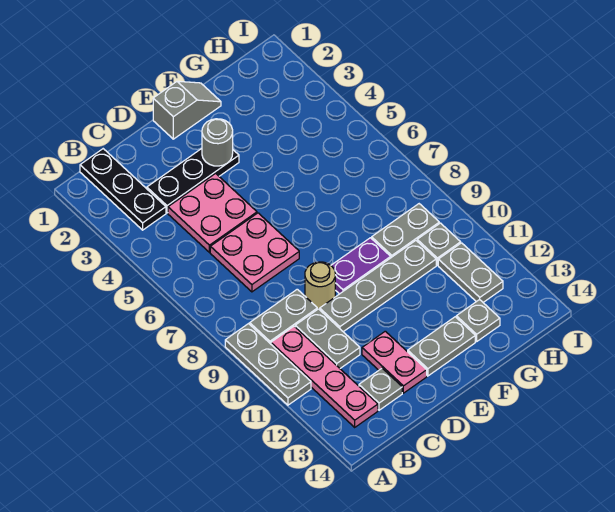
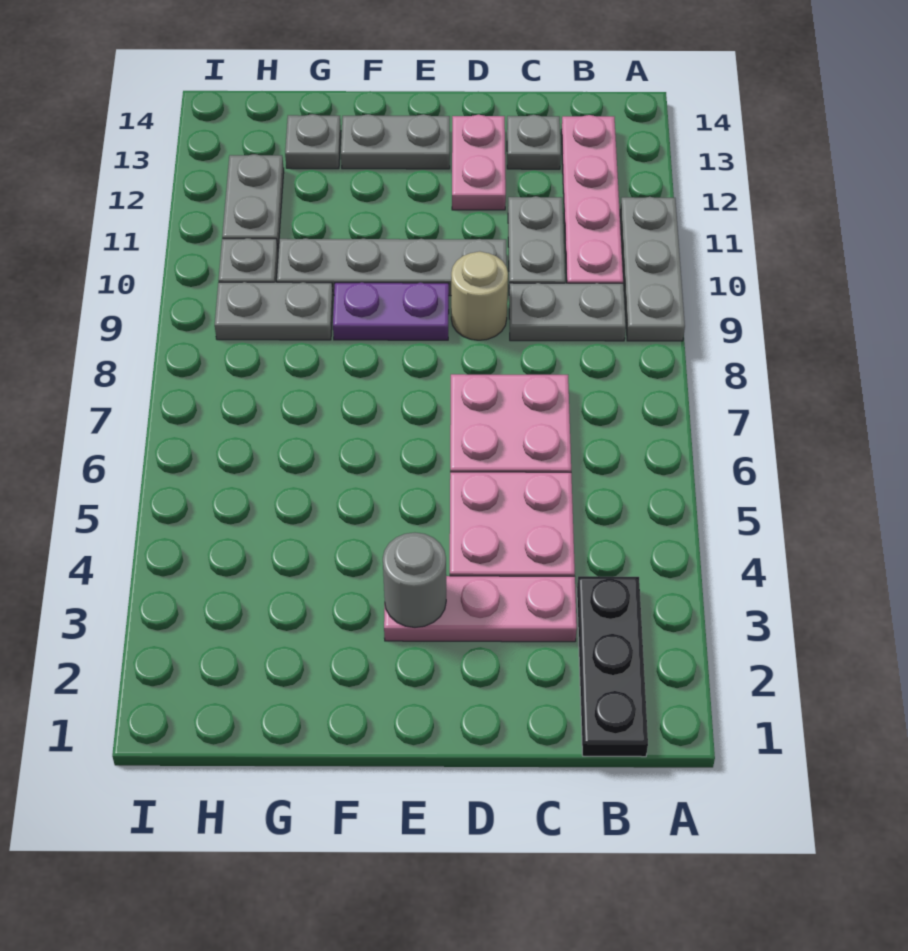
black 1x3 plate [147,149,239,213] -> pink 1x3 plate [384,576,577,642]
grey 1x2 slope [153,81,221,139] -> none

